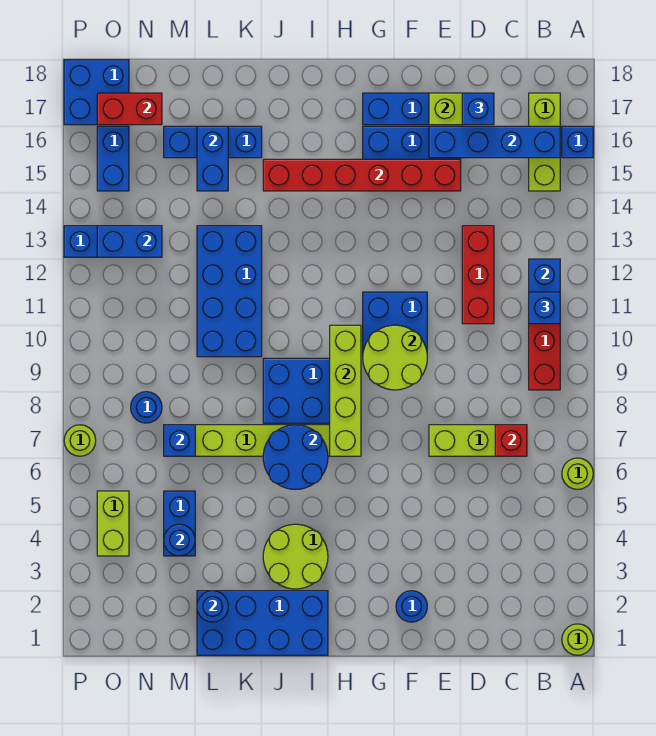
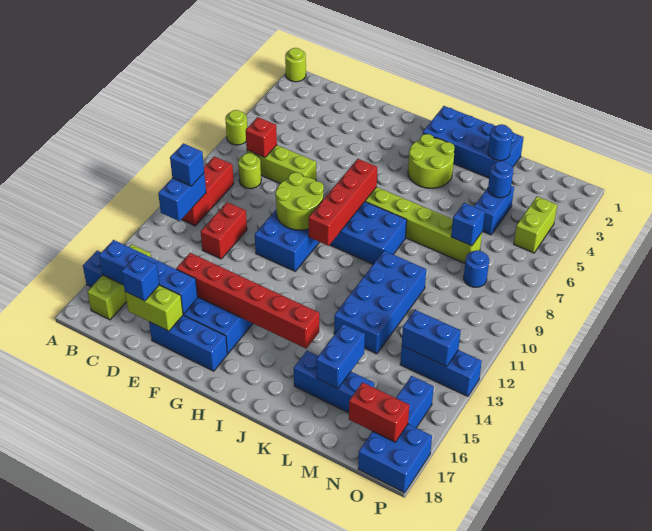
red 1x3 brick [462,226,494,324] -> red 1x2 brick [201,202,247,259]
blue 1x1 round brick [396,591,427,622] -> none
lime 1x4 brick [330,325,361,456] -> red 1x4 brick [309,159,377,246]
blue 2x2 round brick [263,425,328,490] -> none
lime 1x1 round brick [64,425,96,456] -> lime 1x1 round brick moved to [238,153,261,189]

